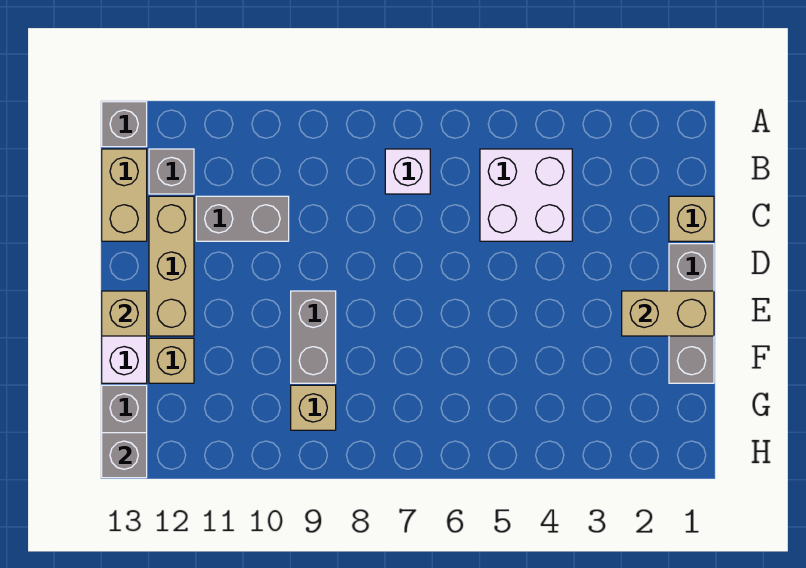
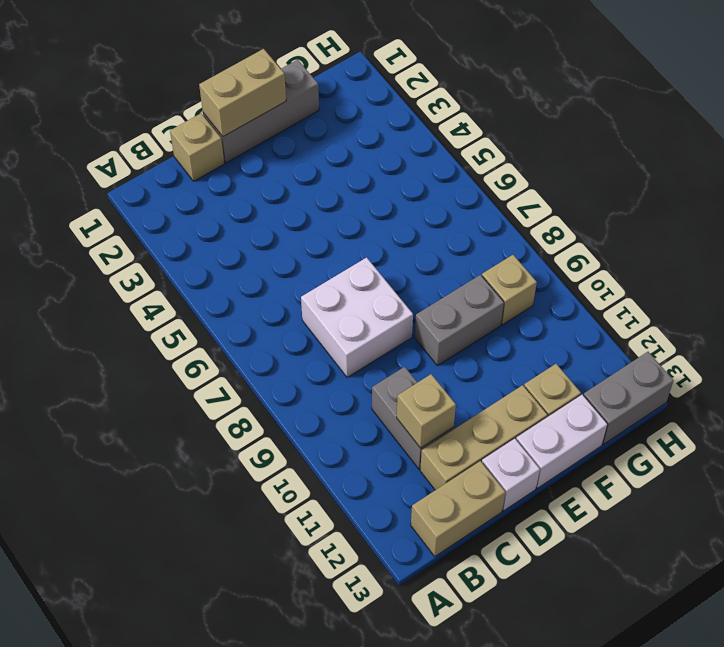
grey 1x1 brick [102,102,147,147] -> none
white 2x2 brick [480,149,572,241] -> white 2x2 brick moved to [301,257,413,378]
white 1x1 brick [385,149,430,194] -> white 1x1 brick moved to [482,439,540,511]
grey 1x1 brick [149,149,194,194] -> none
tan 1x2 brick [622,291,714,336] -> tan 1x2 brick turned to [199,49,286,137]
tan 1x1 brick [102,291,147,336] -> tan 1x1 brick moved to [397,374,456,448]
grey 1x1 brick [102,433,147,478] -> none

